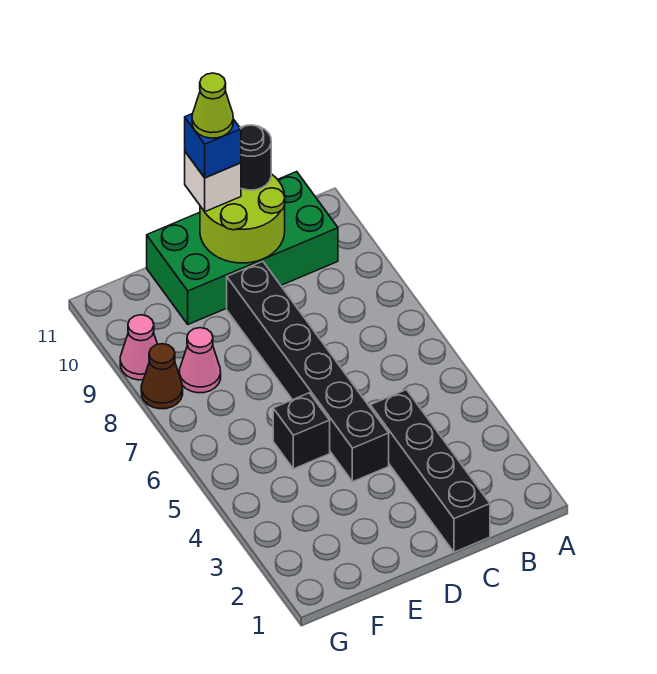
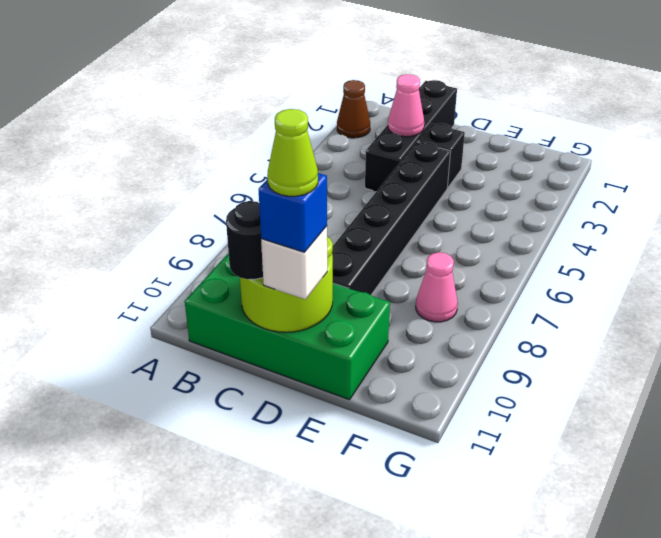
black 1x1 brick [273,393,330,469] -> black 1x1 brick moved to [417,123,465,187]
brown 1x1 cone [141,344,183,409] -> brown 1x1 cone moved to [337,80,370,138]
pink 1x1 cone [120,315,157,380] -> pink 1x1 cone moved to [388,74,424,137]

